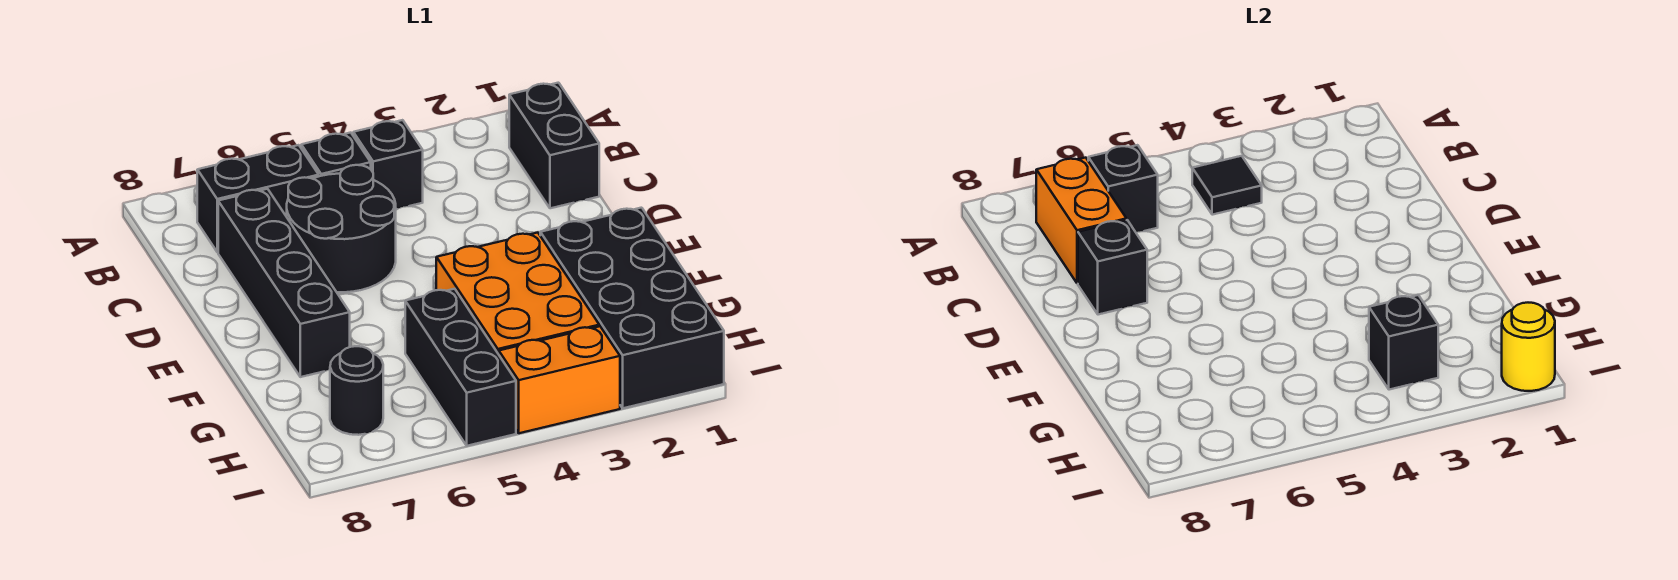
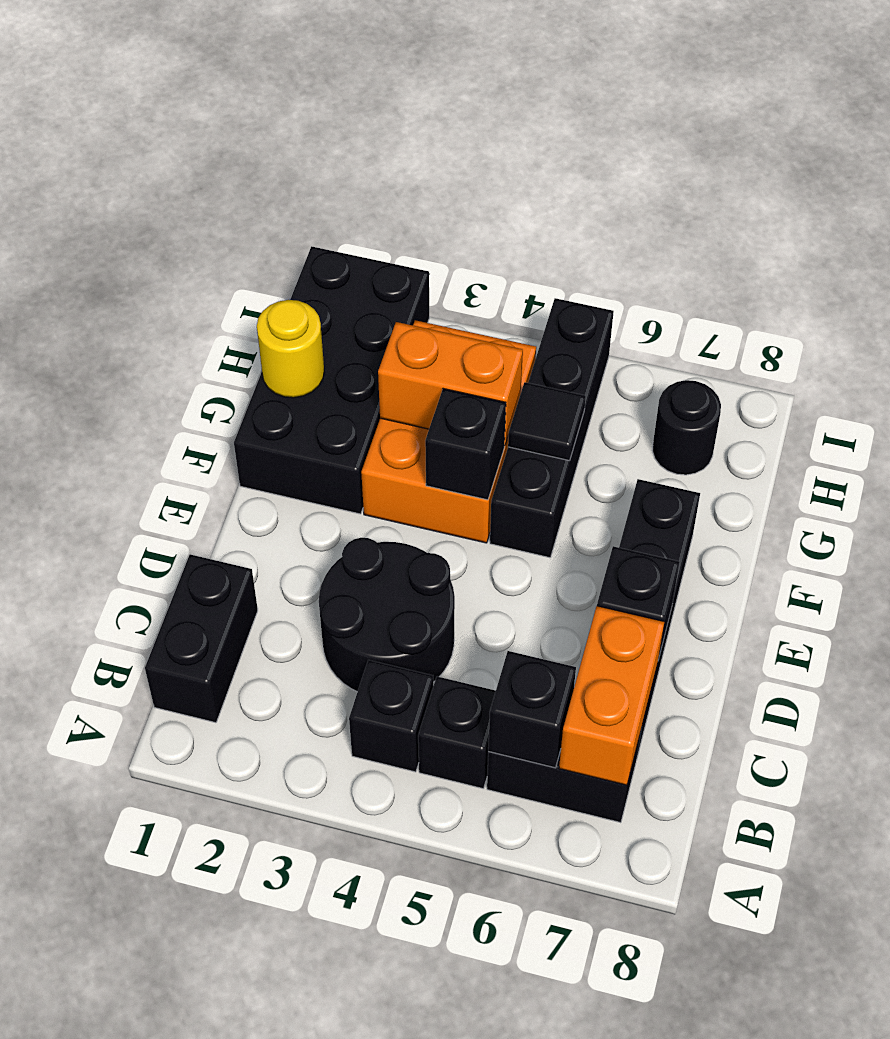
black 1x1 tile [1192,156,1262,215] -> black 1x1 tile moved to [508,382,586,461]
black 2x2 round brick [287,165,396,292] -> black 2x2 round brick moved to [319,538,455,692]
black 1x3 brick [405,289,516,446] -> black 1x4 brick [490,298,614,558]
black 1x1 brick [1369,295,1438,390] -> black 1x1 brick moved to [425,389,506,500]
yellow 1x1 round brick [1502,303,1555,391] -> yellow 1x1 round brick moved to [257,300,324,398]
orange 1x2 brick [499,326,620,433] -> orange 1x2 brick moved to [378,322,523,446]

